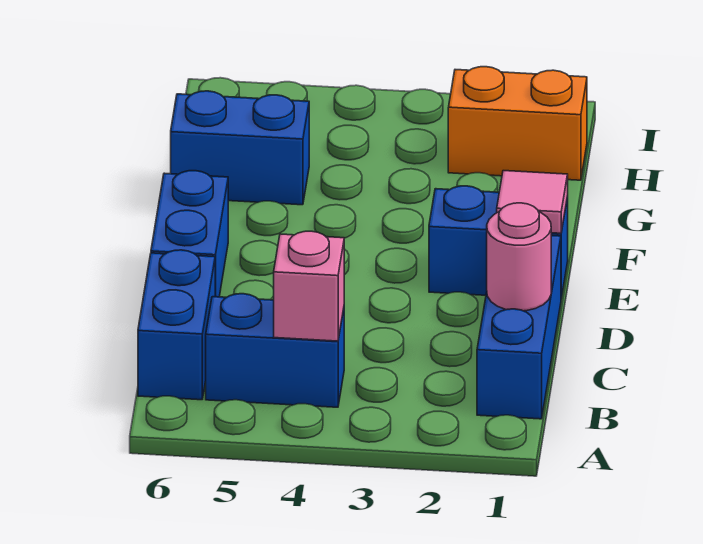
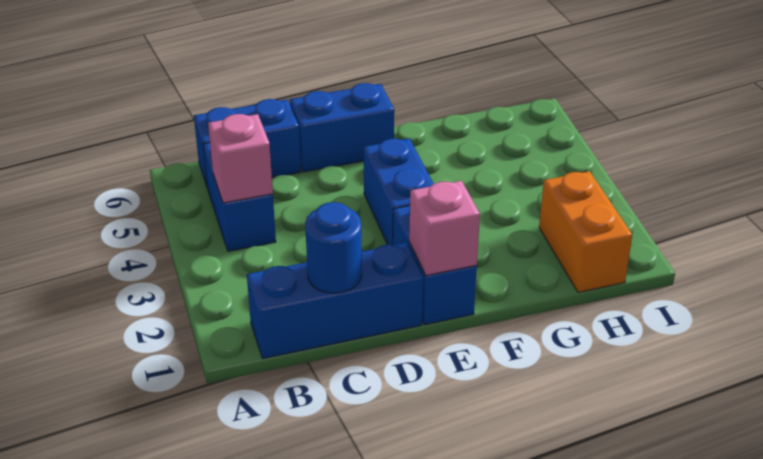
pink 1x1 round brick [487,203,551,311] -> blue 1x1 round brick [305,202,362,293]
pink 1x1 tile [497,171,568,233] -> pink 1x1 brick [409,181,480,276]
blue 1x2 brick [171,91,309,205] -> blue 1x2 brick moved to [364,138,433,245]

